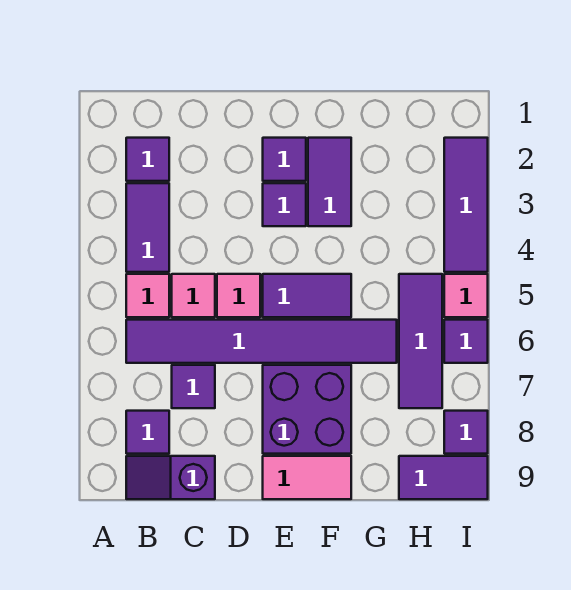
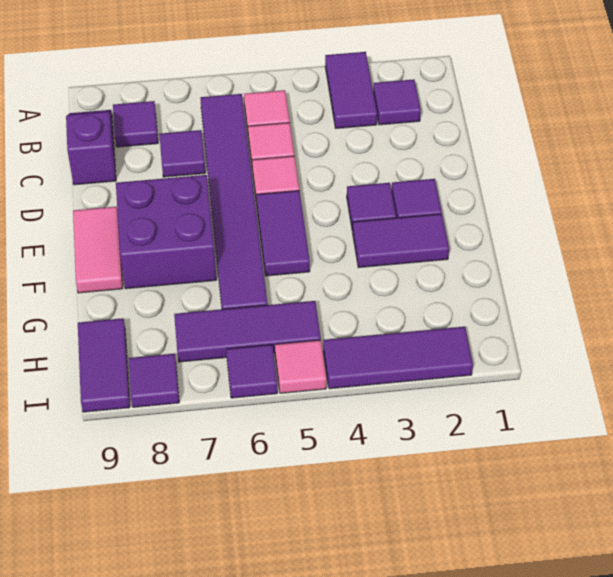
purple 1x2 tile [126,183,169,272] -> purple 1x2 tile turned to [325,52,377,128]

